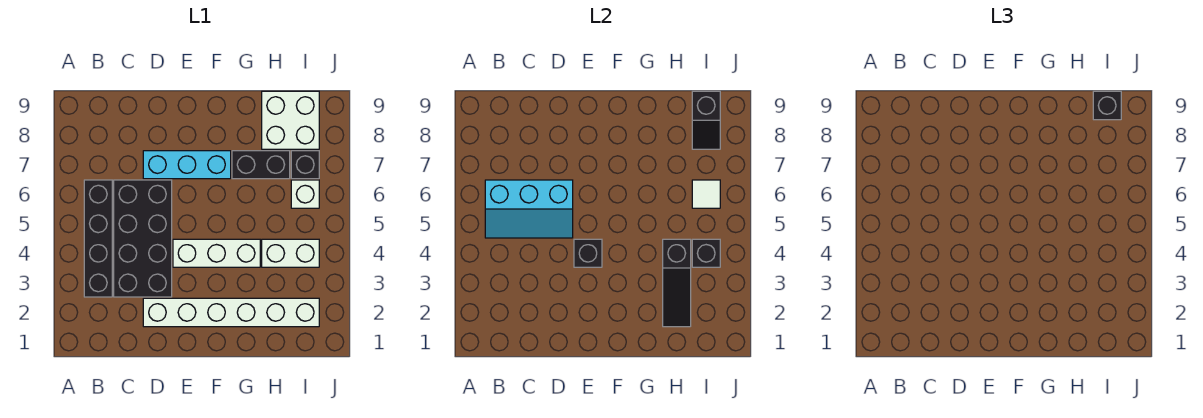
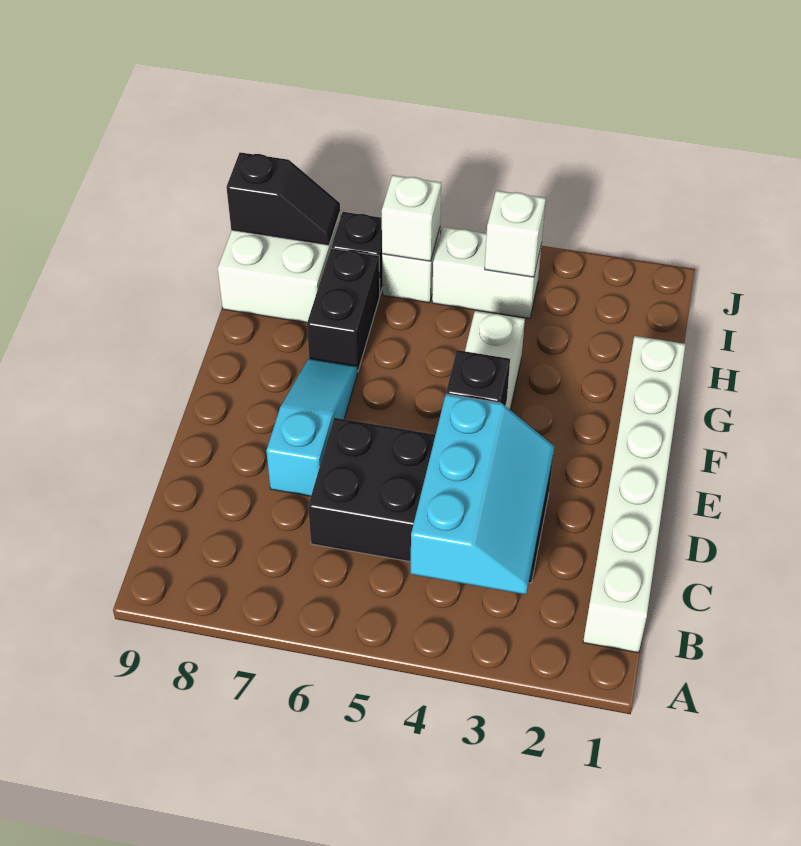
black 1x4 brick [84,180,112,297] -> none
cyan 2x3 slope [485,180,573,238] -> cyan 2x3 slope moved to [411,394,554,595]
white 1x6 brick [143,298,319,327] -> white 1x6 brick moved to [583,336,686,653]
cyan 1x3 brick [143,151,231,179] -> cyan 1x3 slope [266,359,357,496]
black 1x3 slope [663,239,691,327] -> none
white 1x2 brick [262,239,319,267] -> white 1x2 brick turned to [432,227,542,319]
black 1x1 brick [692,239,720,267] -> white 1x1 brick [485,190,546,277]
white 1x1 tile [692,180,720,208] -> white 1x1 brick [382,175,441,261]
black 1x1 brick [1093,91,1121,120] -> none

